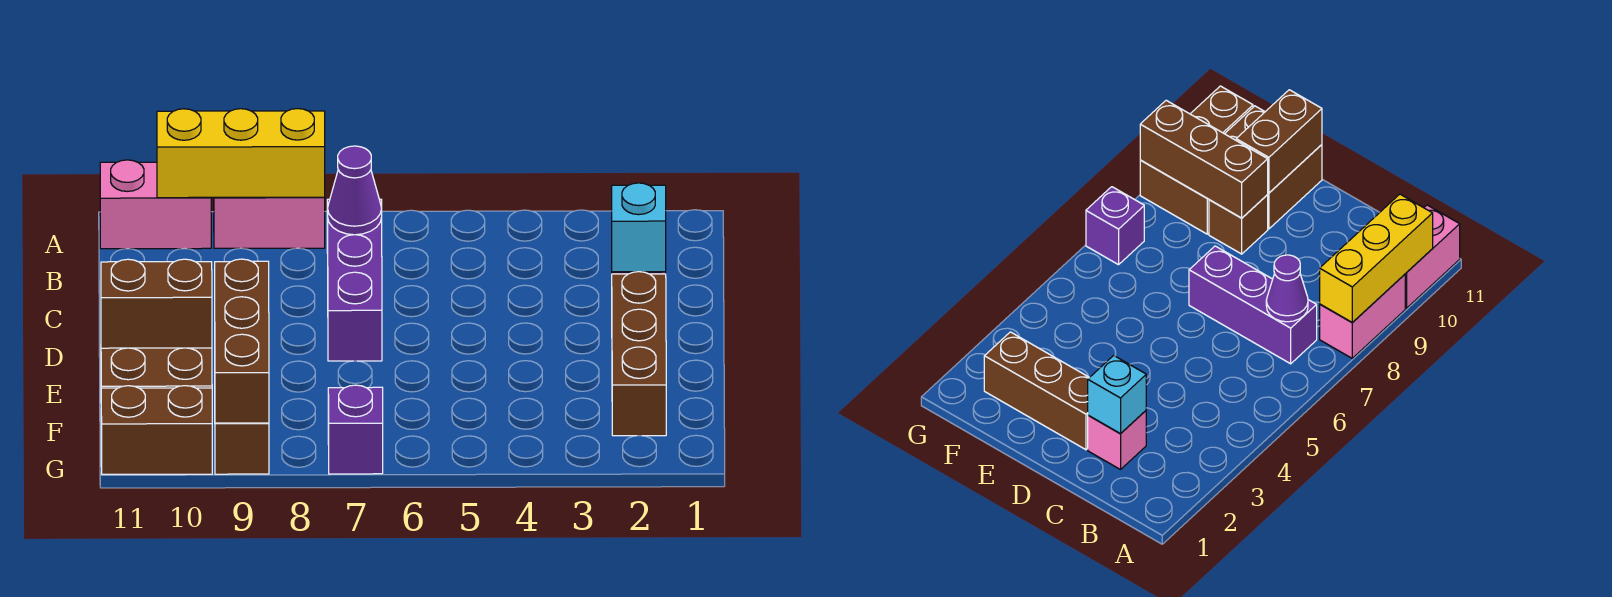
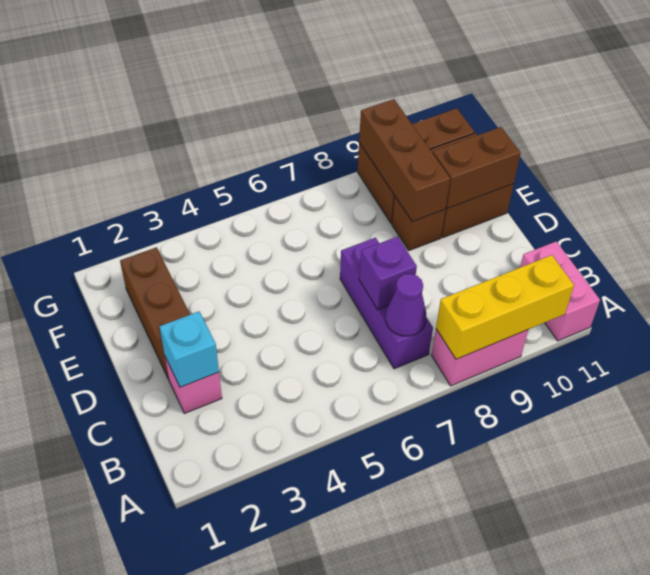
pink 1x2 brick [100,160,211,249] -> pink 1x2 brick turned to [520,241,600,341]
purple 1x1 brick [328,385,383,474] -> purple 1x1 brick moved to [359,237,417,310]

